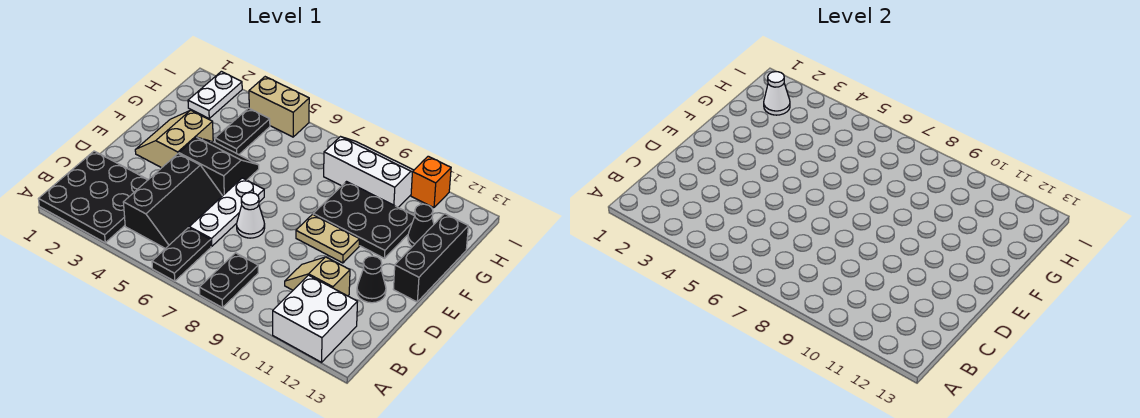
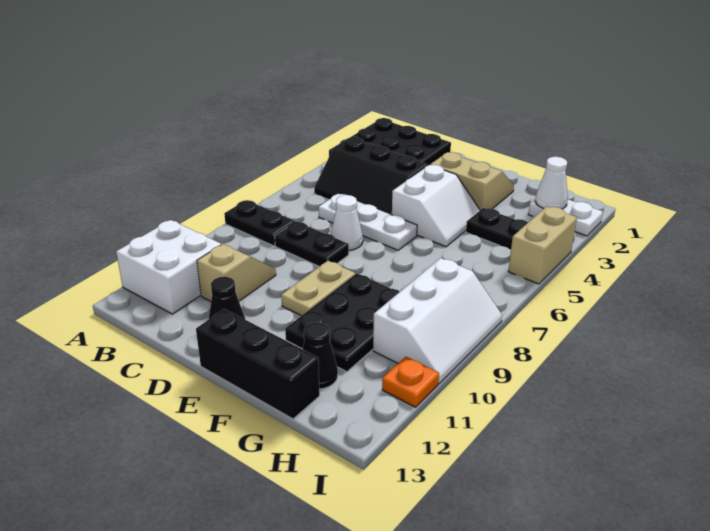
black 1x2 plate [152,228,211,281] -> black 1x2 plate moved to [275,222,349,267]
black 2x2 slope [179,137,259,196] -> white 2x2 slope [392,165,480,247]
orange 1x1 brick [411,156,451,208] -> orange 1x1 plate [382,357,439,407]

